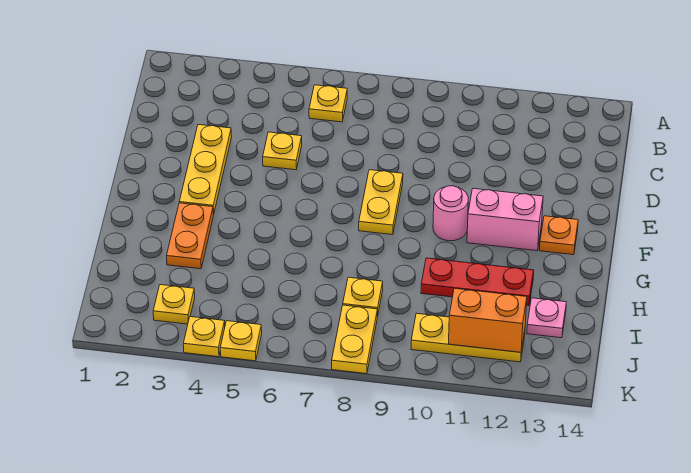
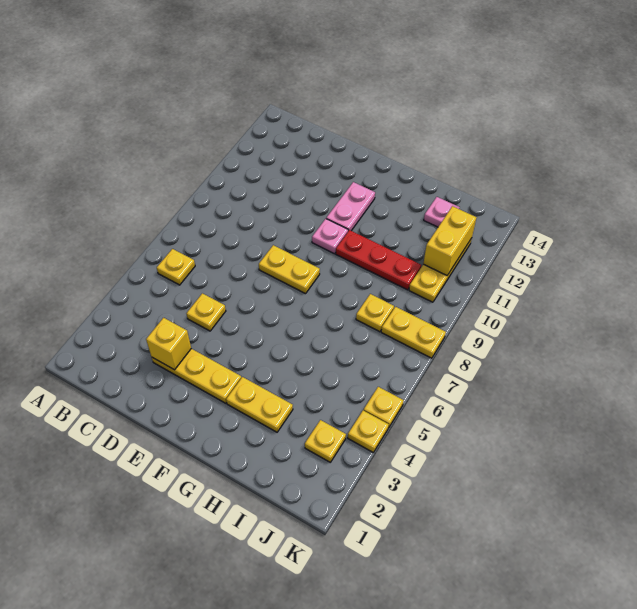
none -> yellow 1x1 brick [146,318,191,370]
pink 1x1 round brick [433,186,468,241] -> pink 1x1 plate [312,219,348,254]
pink 1x2 brick [467,188,543,251] -> pink 1x2 plate [326,182,375,231]
orange 1x1 plate [539,216,578,255] -> none
orange 1x2 plate [167,203,214,269] -> yellow 1x2 plate [226,377,293,432]
red 1x3 plate [421,258,534,306] -> red 1x3 plate turned to [336,230,421,290]
orange 1x2 brick [449,288,527,352] -> yellow 1x2 brick [423,206,477,275]

